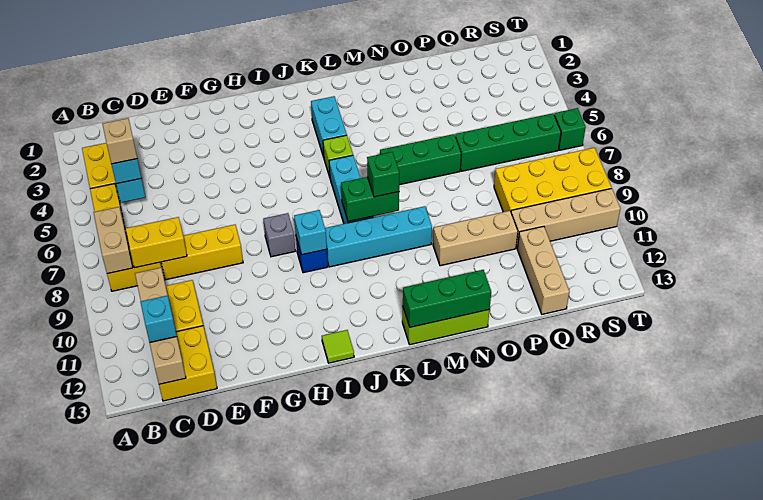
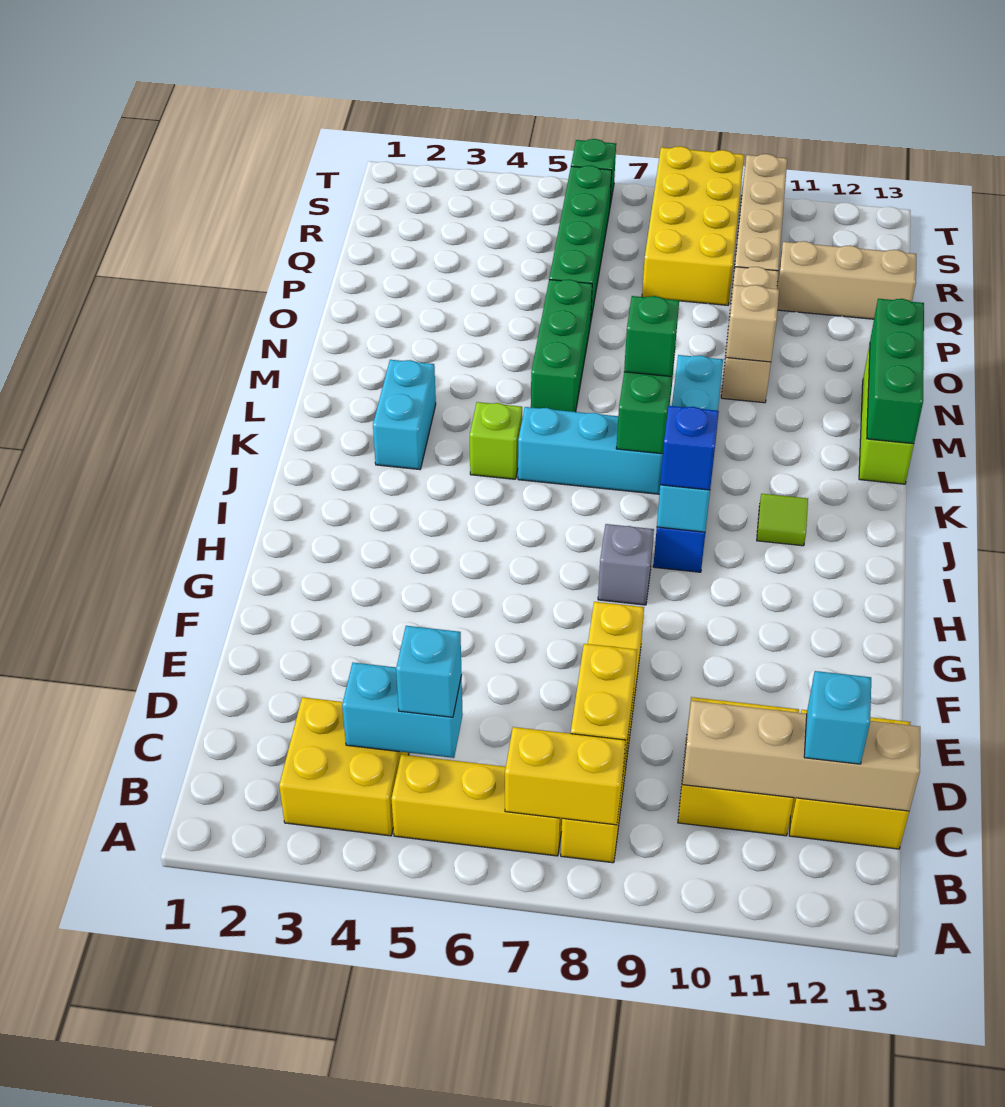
tan 1x2 brick [94,207,133,274] -> yellow 1x2 brick [505,727,626,825]
tan 1x1 brick [102,118,137,164] -> tan 1x1 brick moved to [726,285,779,362]
none -> blue 1x1 brick [660,406,719,490]
lime 1x1 tile [322,330,354,363] -> lime 1x1 tile moved to [757,494,808,546]
cyan 1x2 brick [311,96,347,157] -> cyan 1x2 brick turned to [373,360,436,470]

